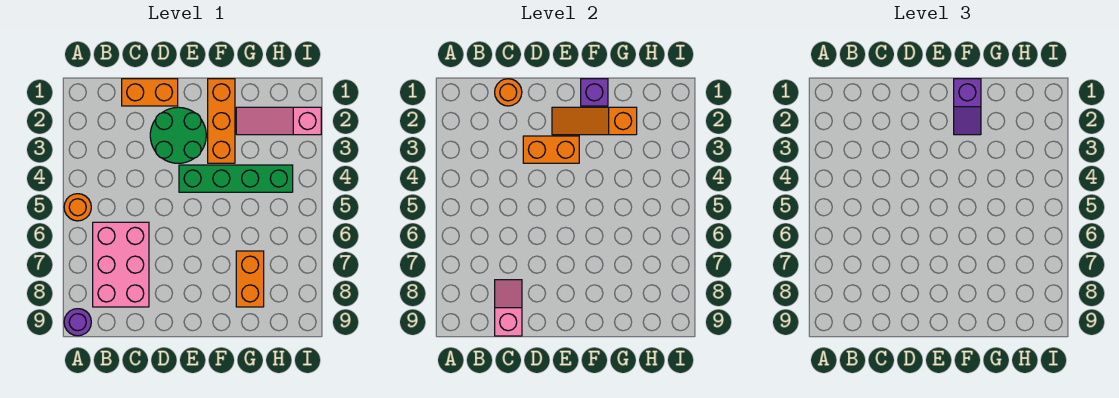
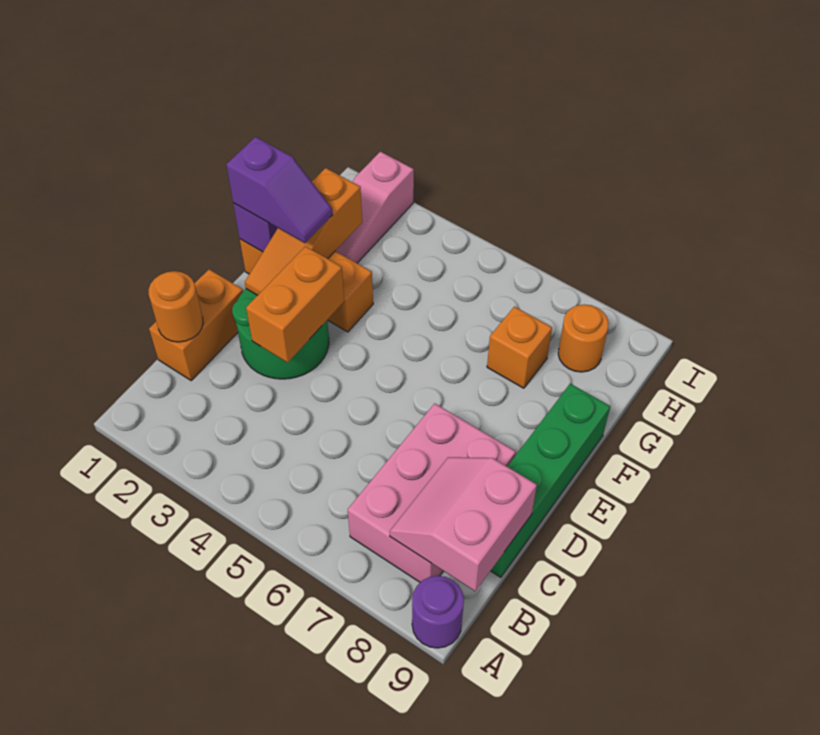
orange 1x1 round brick [64,194,91,221] -> orange 1x1 round brick moved to [558,304,609,372]
pink 2x3 brick [93,222,149,307] -> pink 2x3 brick turned to [348,404,516,582]
pink 1x2 slope [495,280,522,336] -> pink 2x2 slope [390,457,537,591]
green 1x4 brick [179,165,293,192] -> green 1x4 brick moved to [491,384,610,577]
orange 1x2 brick [236,251,264,307] -> orange 1x1 brick [487,307,552,388]

